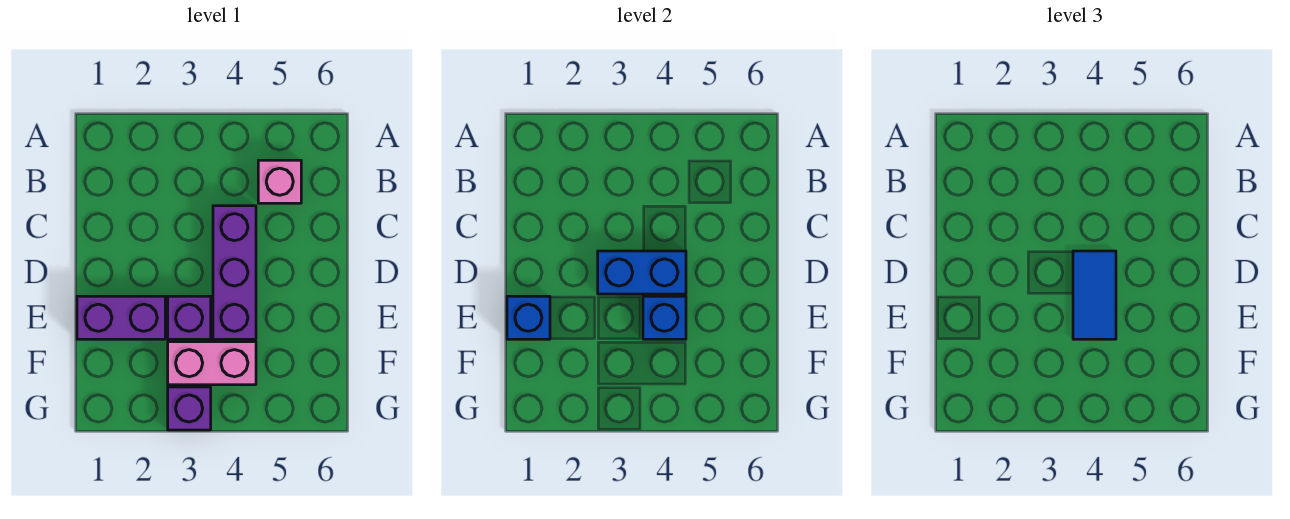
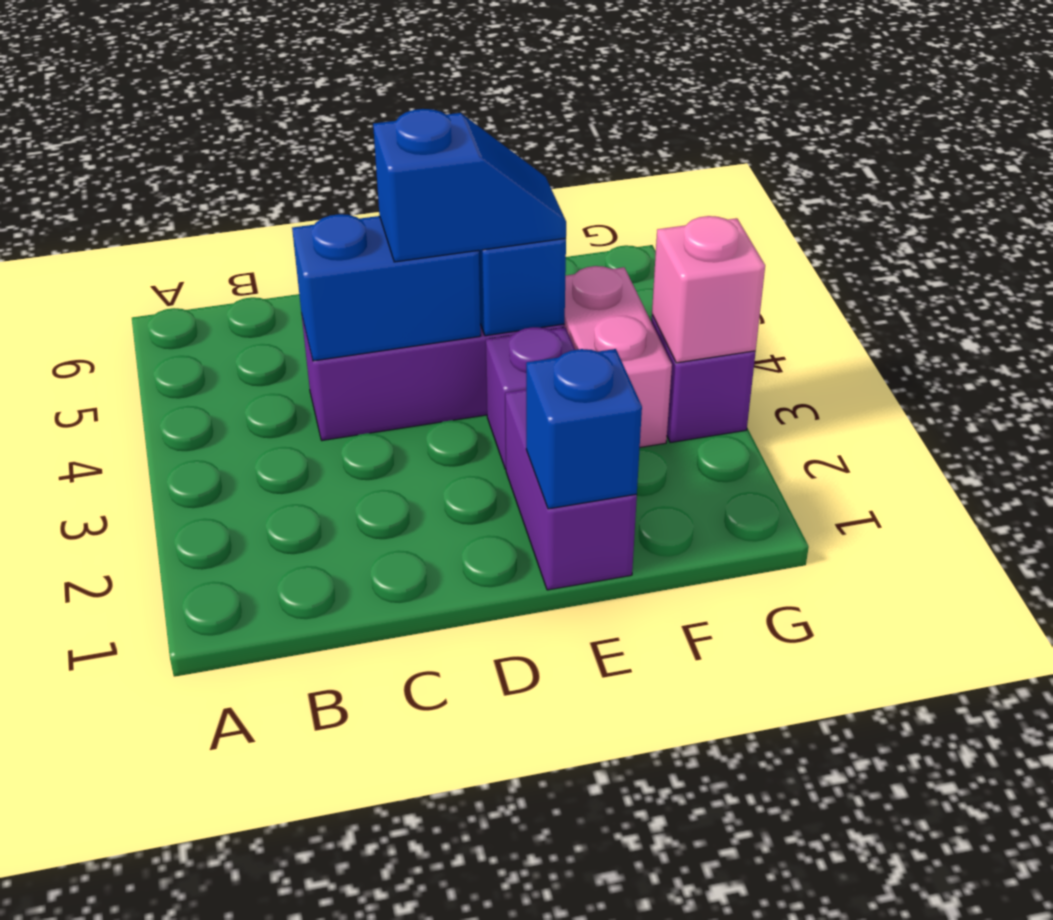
pink 1x1 brick [258,160,301,203] -> pink 1x1 brick moved to [652,216,765,363]
blue 1x2 brick [598,251,686,294] -> blue 1x2 brick turned to [292,214,481,361]
blue 1x2 tile [1073,251,1116,339] -> blue 1x2 slope [373,109,566,262]

